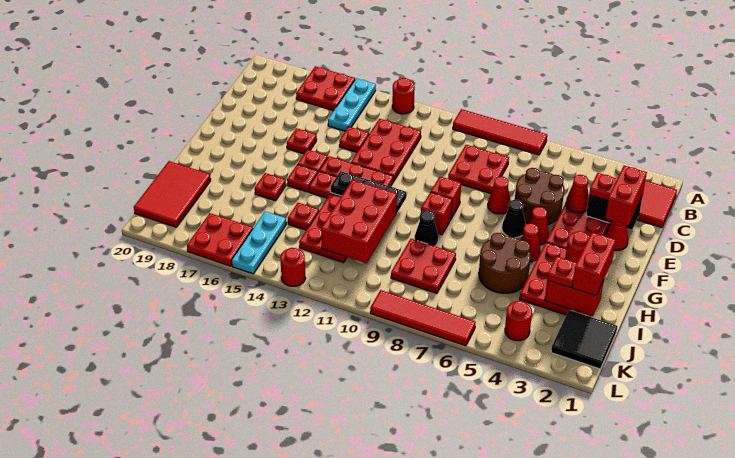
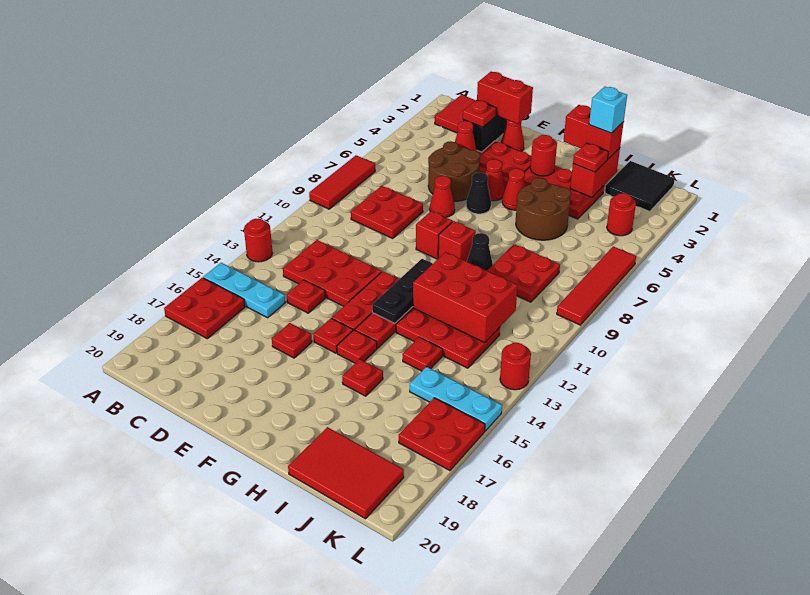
red 1x4 tile [453,109,547,155] -> red 1x3 tile [309,155,375,209]
none -> cyan 1x1 brick [589,87,627,133]

